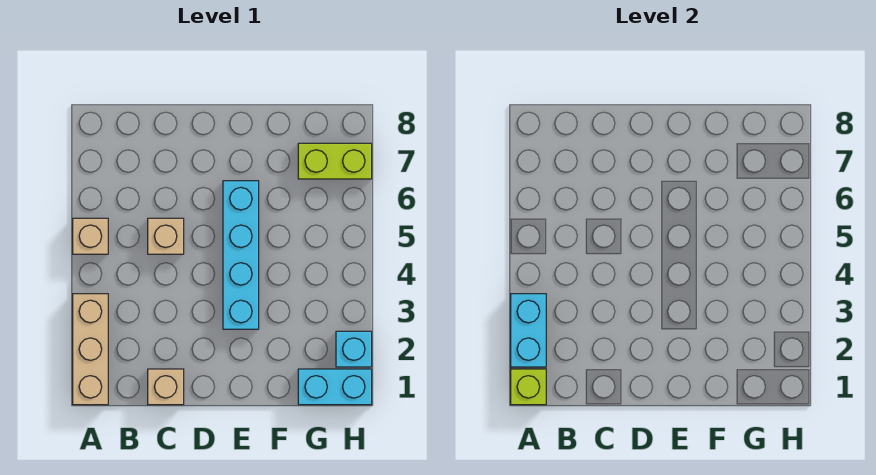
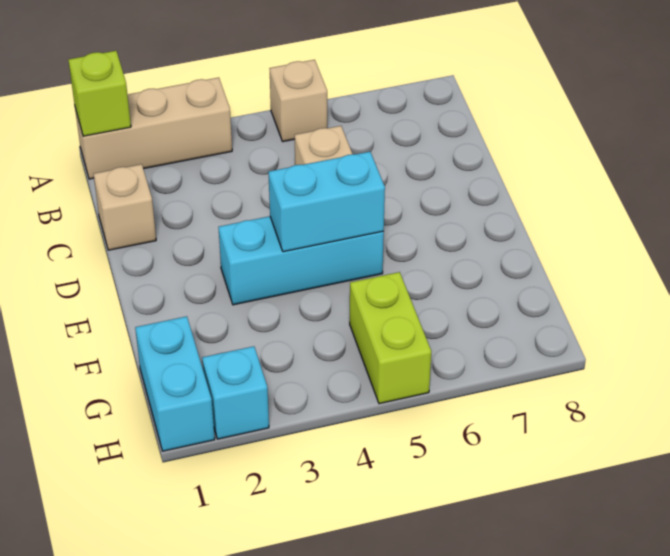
cyan 1x2 brick [511,294,546,367] -> cyan 1x2 brick moved to [268,152,385,252]
cyan 1x4 brick [223,181,259,329] -> cyan 1x3 brick [218,216,384,305]
lime 1x2 brick [298,143,372,179] -> lime 1x2 brick moved to [350,272,431,404]

